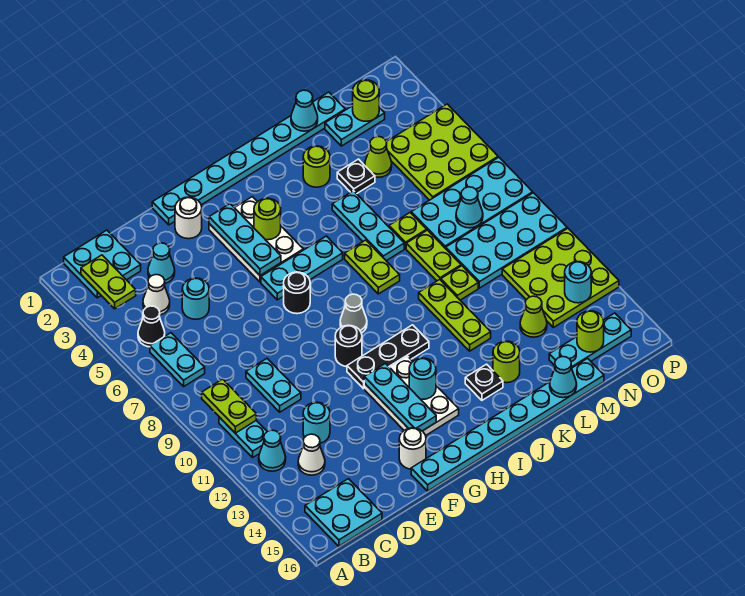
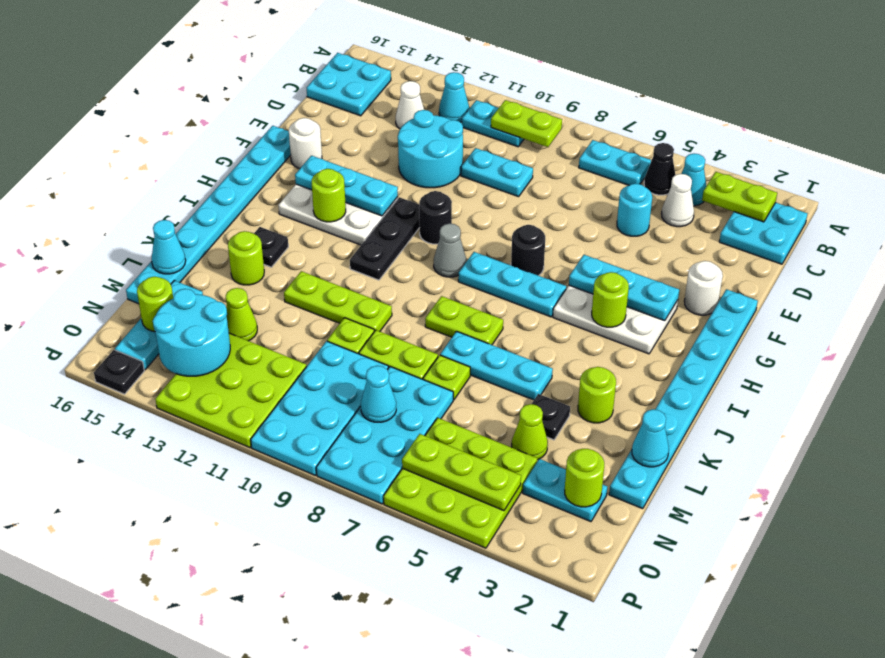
cyan 1x1 cone [148,243,175,283] -> cyan 1x1 cone moved to [681,154,706,206]
cyan 1x1 round brick [303,402,330,443] -> cyan 2x2 round brick [398,110,463,188]
cyan 1x3 plate [261,236,343,300] -> cyan 1x3 plate turned to [458,252,566,317]
cyan 1x1 round brick [409,358,436,399] -> lime 1x1 round brick [312,169,346,222]
cyan 1x2 plate [325,106,385,146] -> cyan 1x2 plate turned to [523,459,607,522]
none -> lime 1x3 plate [402,434,521,511]
cyan 1x1 round brick [565,262,591,303] -> cyan 2x2 round brick [153,289,230,376]
none -> black 1x1 plate [94,350,144,394]

